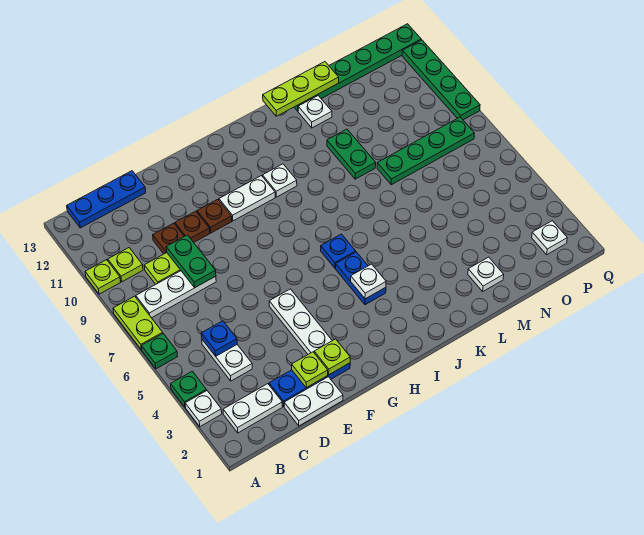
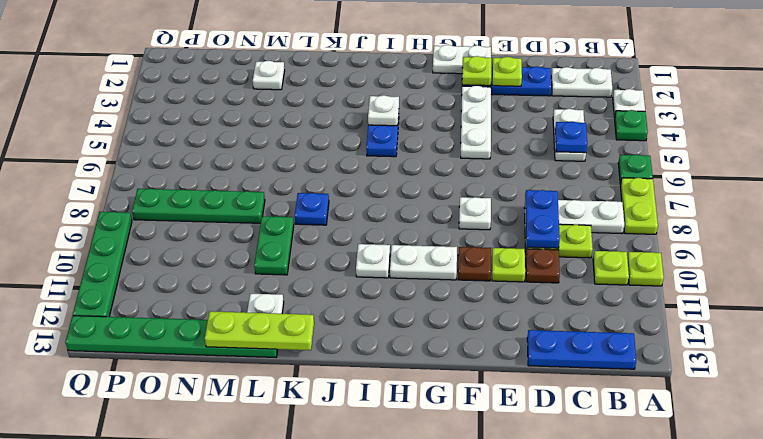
white 1x2 plate [284,377,343,426] -> white 1x2 plate moved to [433,45,491,74]
green 1x2 plate [166,235,216,287] -> blue 1x2 plate [525,190,560,248]
brown 1x1 plate [175,211,210,242] -> lime 1x1 plate [492,248,525,282]
blue 1x1 plate [321,234,356,268] -> blue 1x1 plate moved to [295,193,329,225]
white 1x1 plate [532,221,567,255] -> white 1x1 plate moved to [459,197,491,230]

